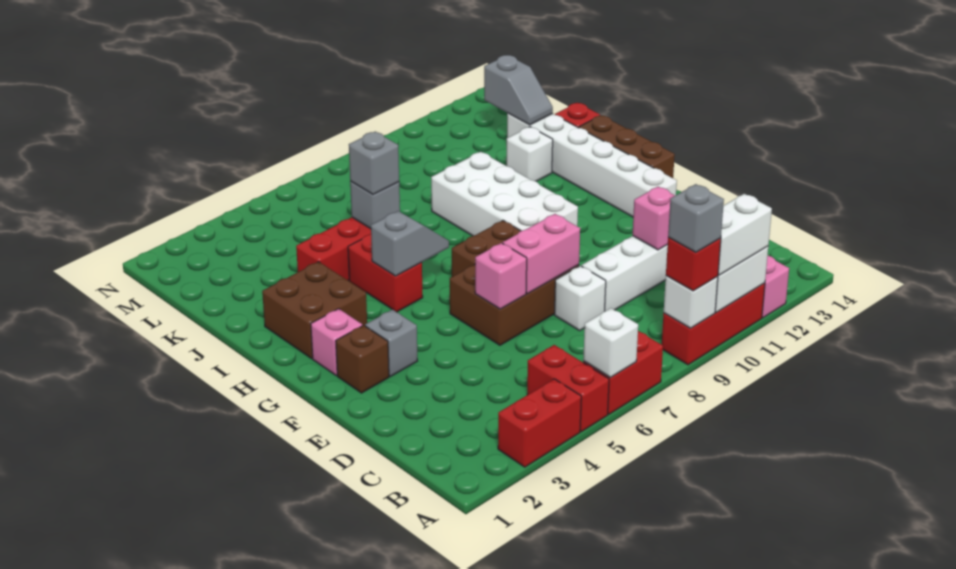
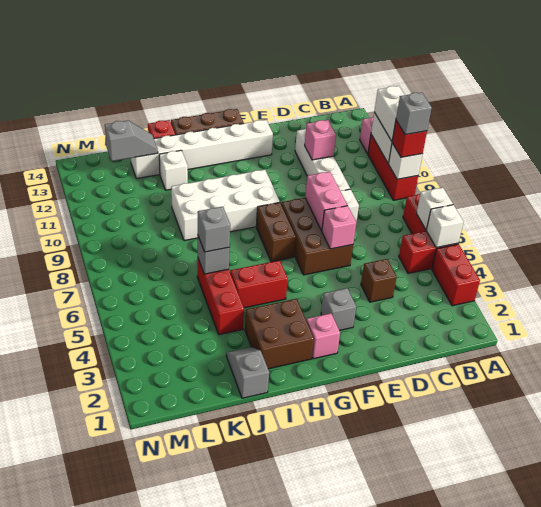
none -> white 1x1 brick [426,205,464,248]
brown 1x1 brick [336,325,389,393] -> brown 1x1 brick moved to [361,259,397,302]
grey 1x2 slope [371,211,449,276] -> grey 1x2 slope moved to [226,347,269,398]

